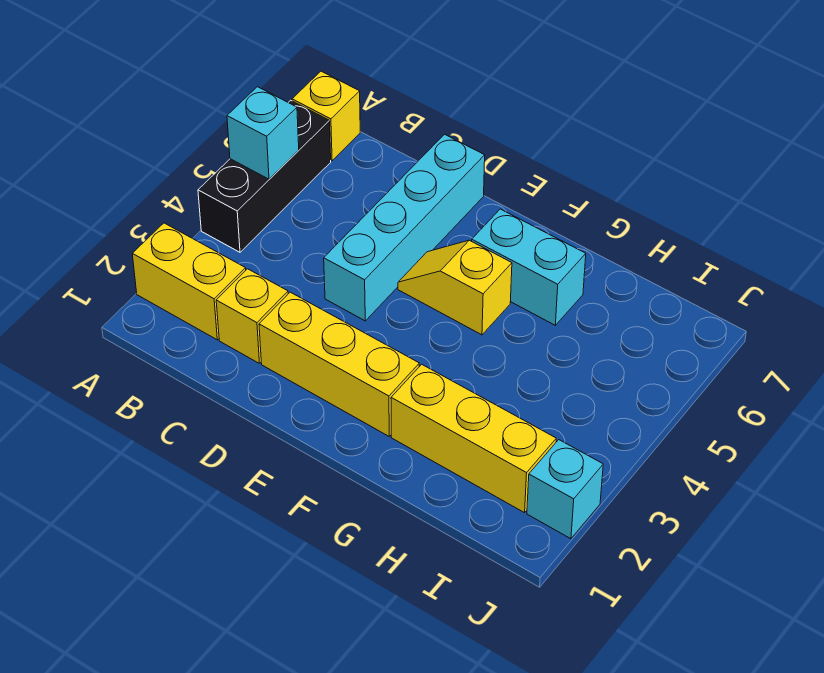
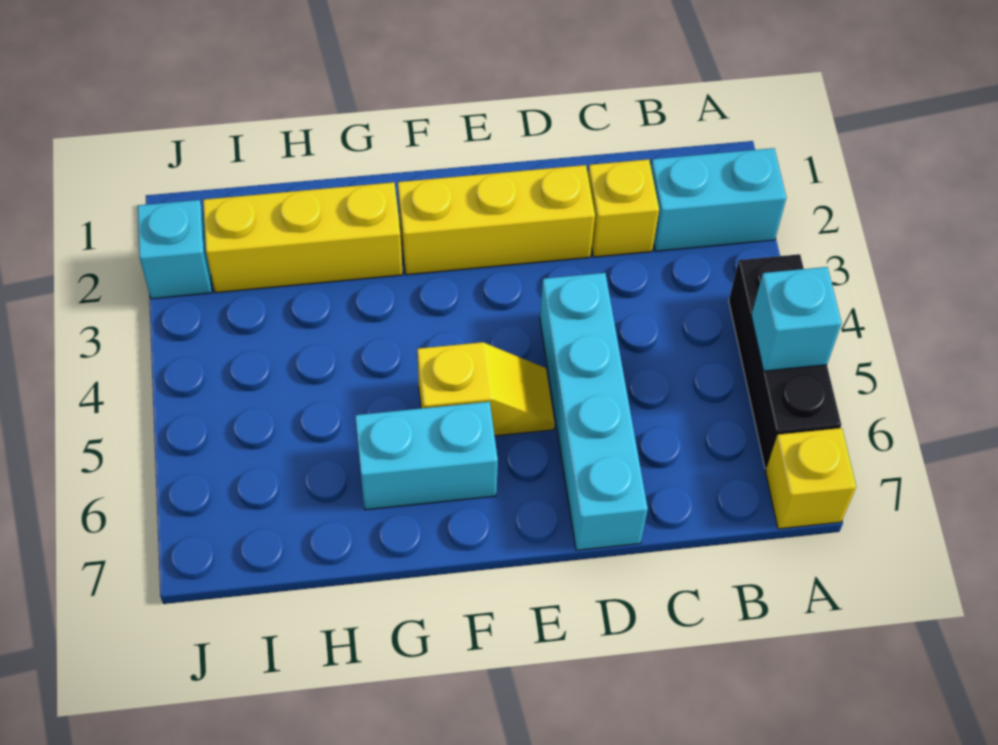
yellow 1x2 brick [132,223,246,340] -> cyan 1x2 brick [651,148,786,251]

